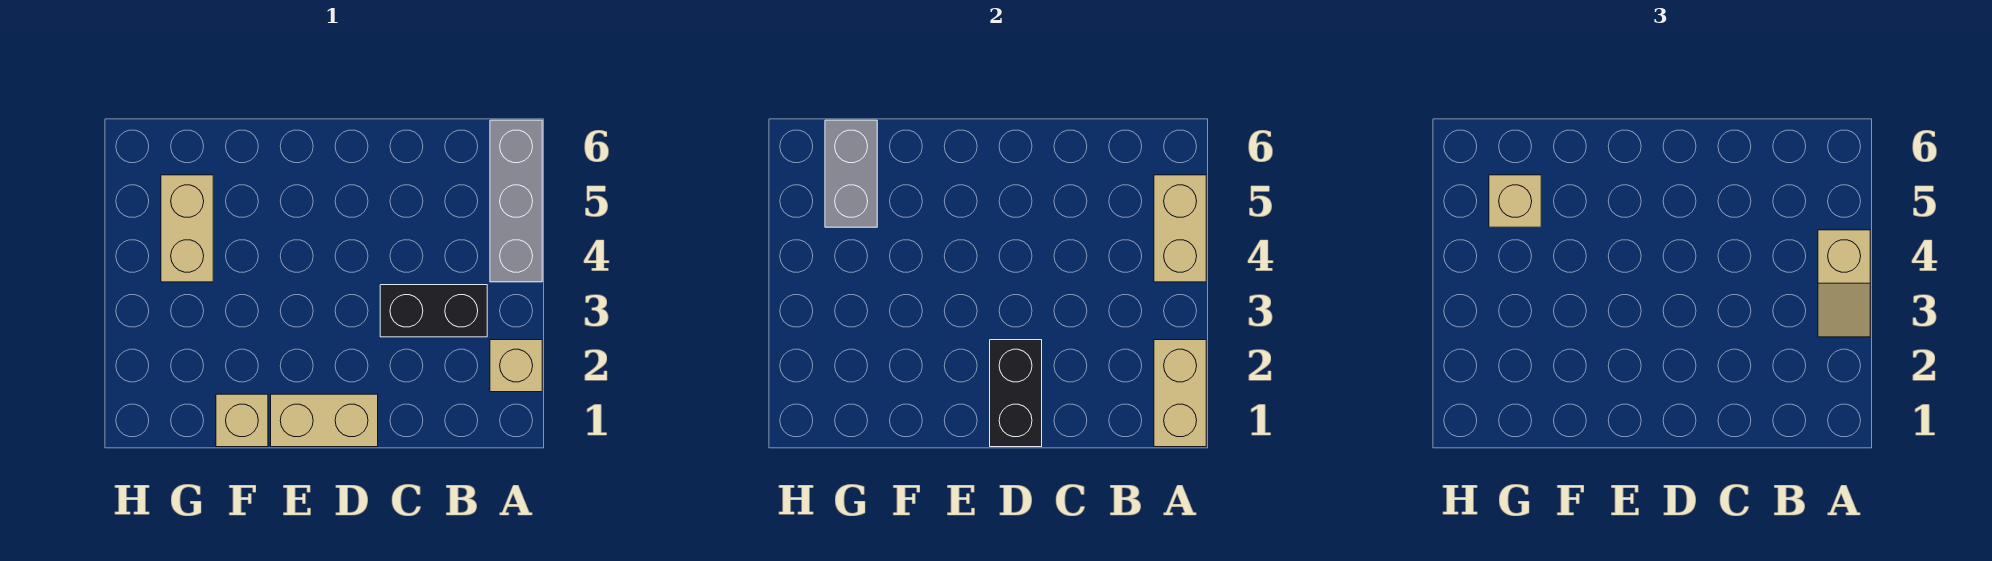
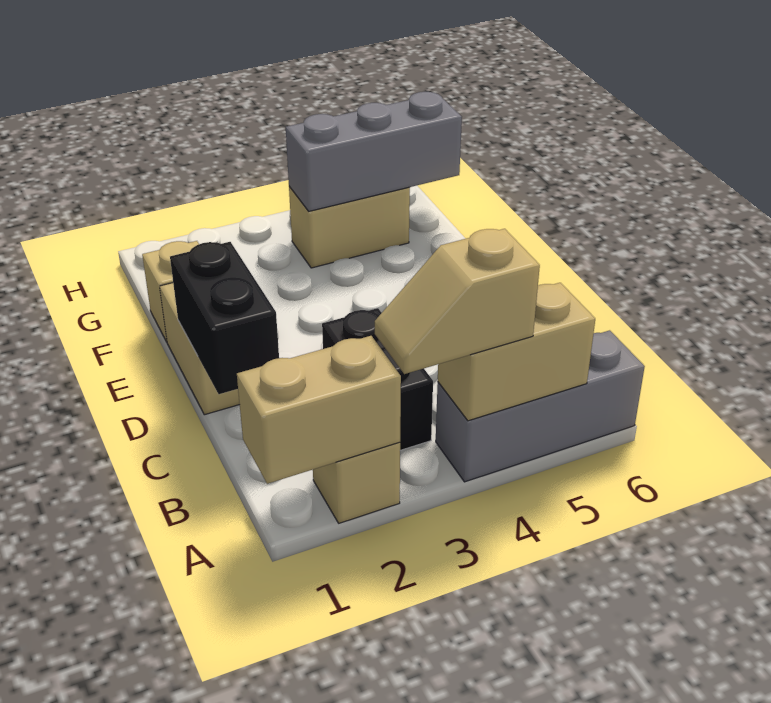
black 1x2 brick [990,340,1042,447] -> black 1x2 brick turned to [170,242,279,394]
grey 1x2 brick [825,120,877,227] -> grey 1x3 brick [286,92,462,211]
tan 1x1 brick [1489,175,1541,227] -> none

